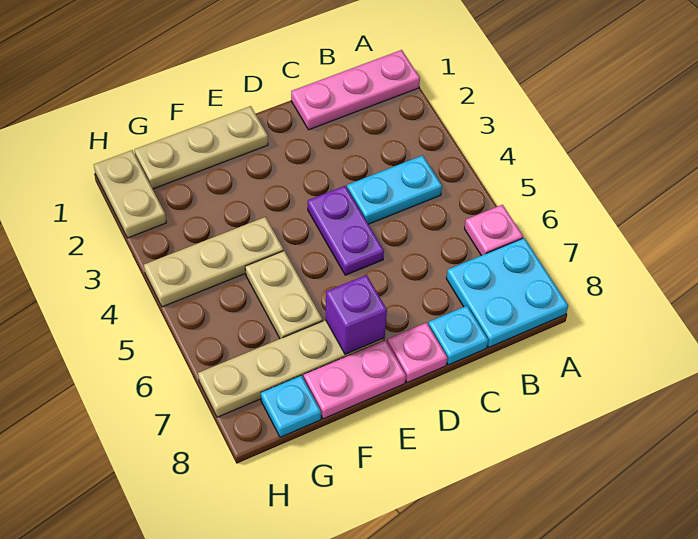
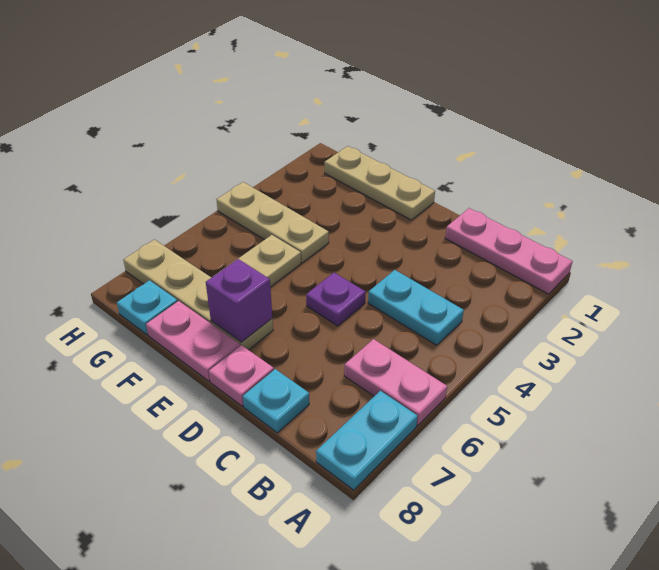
pink 1x1 plate [464,205,523,256] -> pink 1x2 plate [344,339,447,426]
cyan 2x2 plate [446,238,568,347] -> cyan 1x2 plate [316,391,418,490]
purple 1x2 plate [308,186,384,275] -> purple 1x1 plate [306,273,366,326]
tan 1x2 plate [94,150,166,238] -> none

